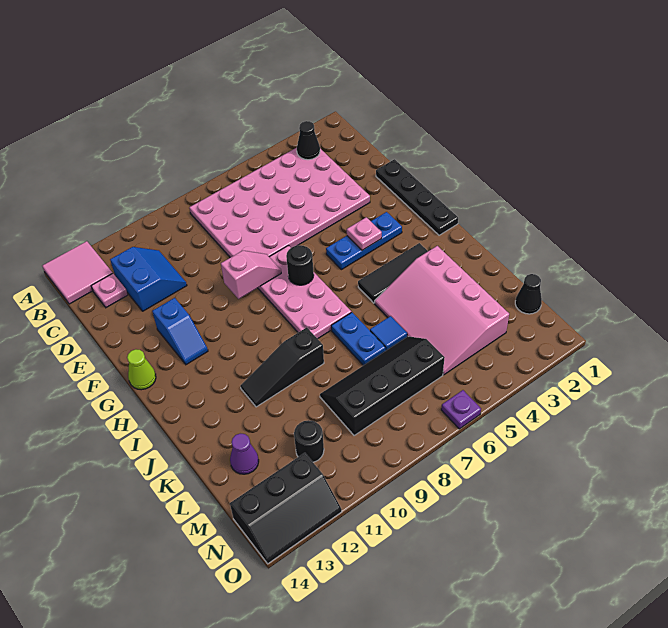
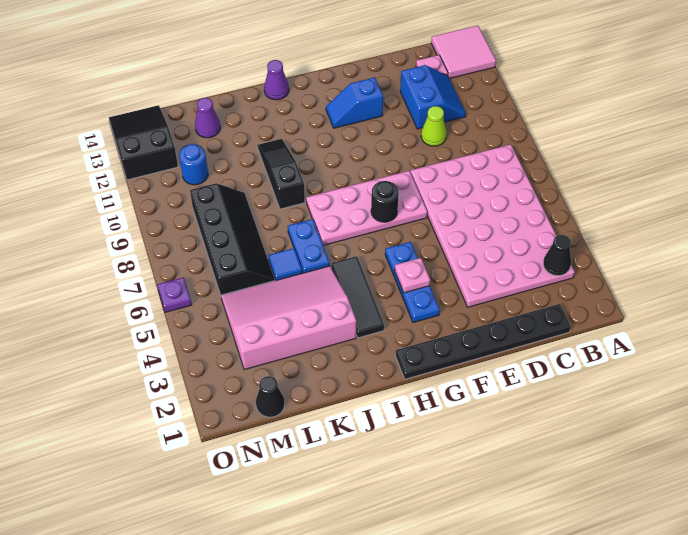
blue 2x2 slope [110,247,187,311] -> blue 2x2 slope turned to [400,65,466,129]
black 1x4 plate [376,159,458,235] -> black 1x6 plate [395,304,571,379]
pink 1x2 slope [221,251,281,299] -> none
lime 1x1 cone [127,349,156,390] -> lime 1x1 cone moved to [421,106,447,146]
none -> purple 1x1 cone [264,60,289,100]
blue 1x2 plate [331,312,385,365] -> blue 1x2 plate turned to [288,219,330,273]
black 1x1 round brick [294,420,324,462] -> blue 1x1 round brick [179,144,208,185]
black 2x3 slope [230,453,342,564] -> black 2x3 slope turned to [109,105,178,180]

